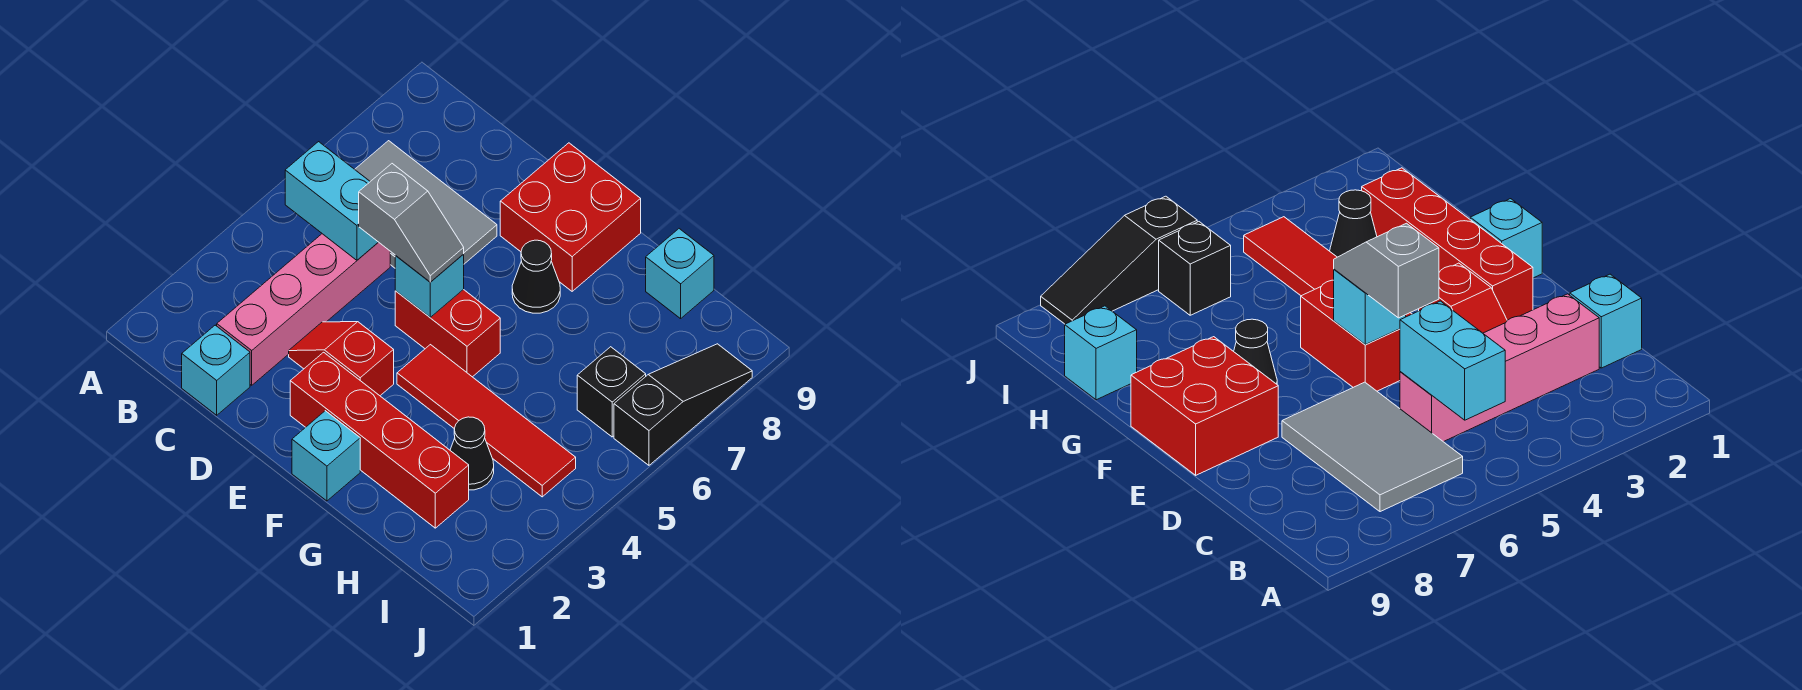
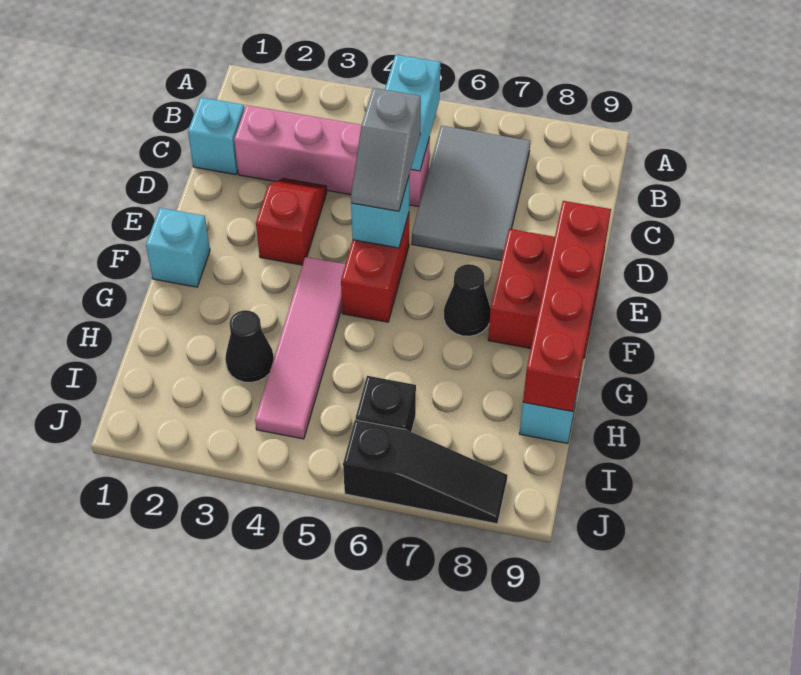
red 1x4 brick [290,352,469,528] -> red 1x4 brick moved to [523,201,611,412]
red 1x4 tile [397,345,576,497] -> pink 1x4 tile [255,257,345,439]

